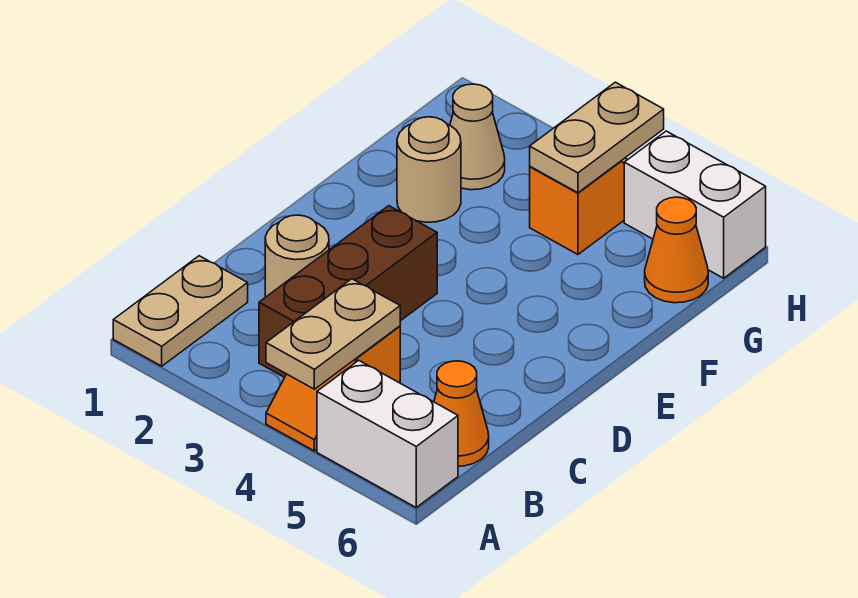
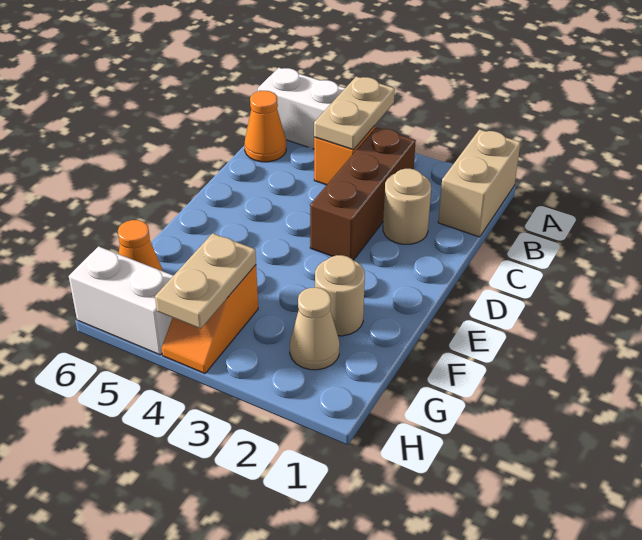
tan 1x2 plate [113,256,248,366] -> tan 1x2 brick [438,129,520,237]

